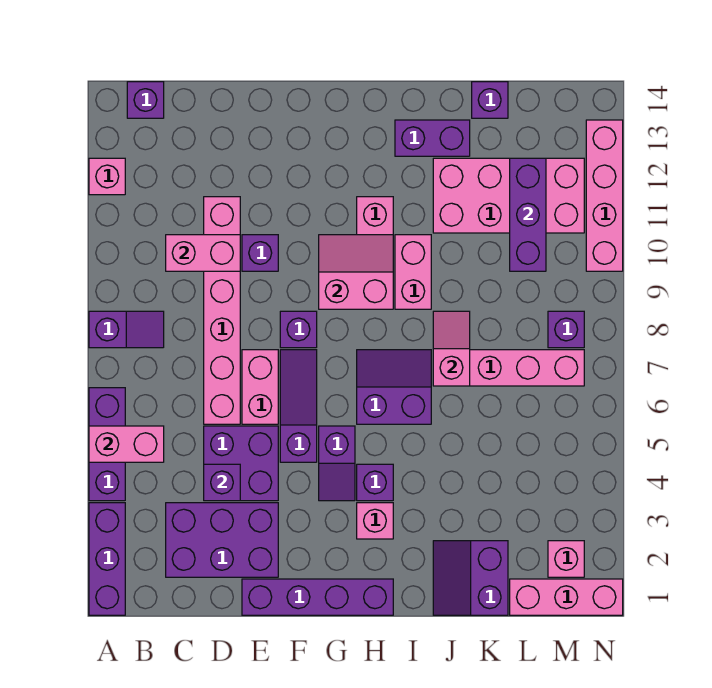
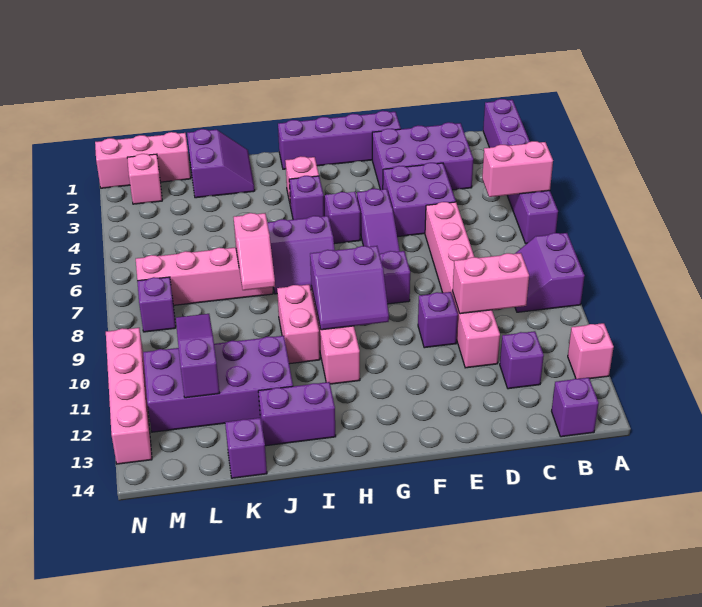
purple 1x2 slope [89,311,164,348] -> purple 2x2 slope [515,233,585,312]
purple 1x1 brick [204,464,240,501] -> purple 1x1 brick moved to [500,331,544,389]
pink 1x2 brick [242,350,278,424] -> none
pink 2x2 slope [319,235,393,309] -> purple 2x2 slope [310,246,389,330]
pink 2x4 brick [433,158,584,233] -> purple 2x4 brick [143,336,293,432]
purple 1x3 brick [510,158,546,271] -> purple 1x3 slope [176,314,219,398]

